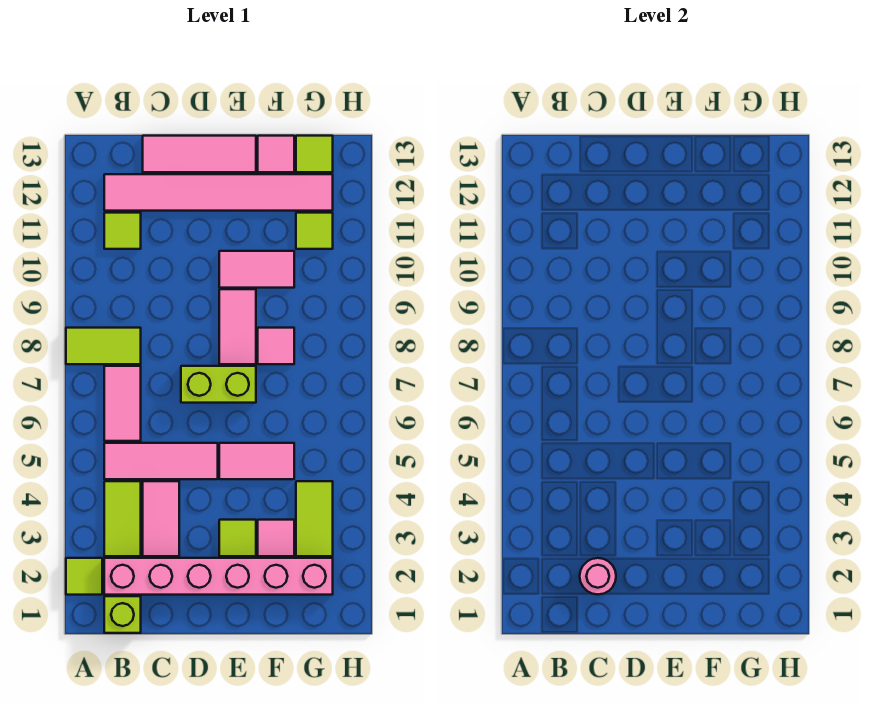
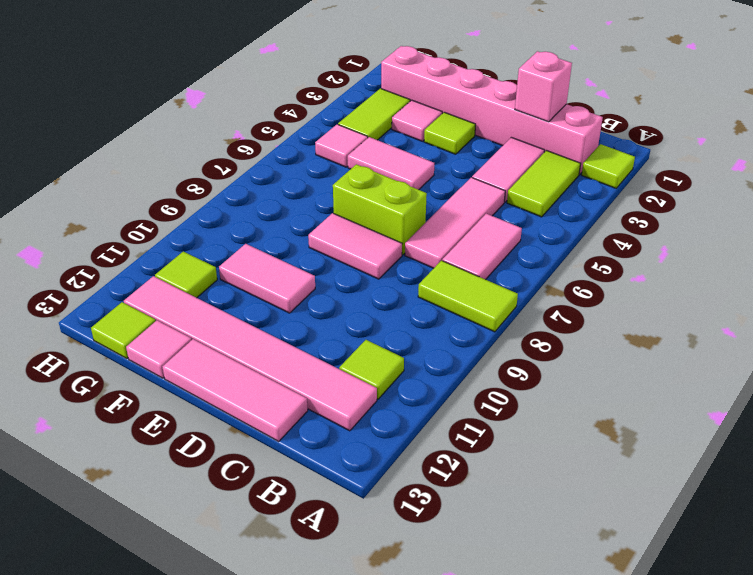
lime 1x1 brick [104,596,141,633] -> none
pink 1x3 tile [104,443,218,479] -> pink 1x3 tile turned to [405,177,505,268]
pink 1x1 round brick [580,558,616,594] -> pink 1x1 brick [515,51,572,122]
pink 1x2 tile [219,289,256,364] -> pink 1x2 tile turned to [308,213,402,279]
pink 1x1 tile [258,328,294,364] -> pink 1x1 tile moved to [315,124,368,167]

